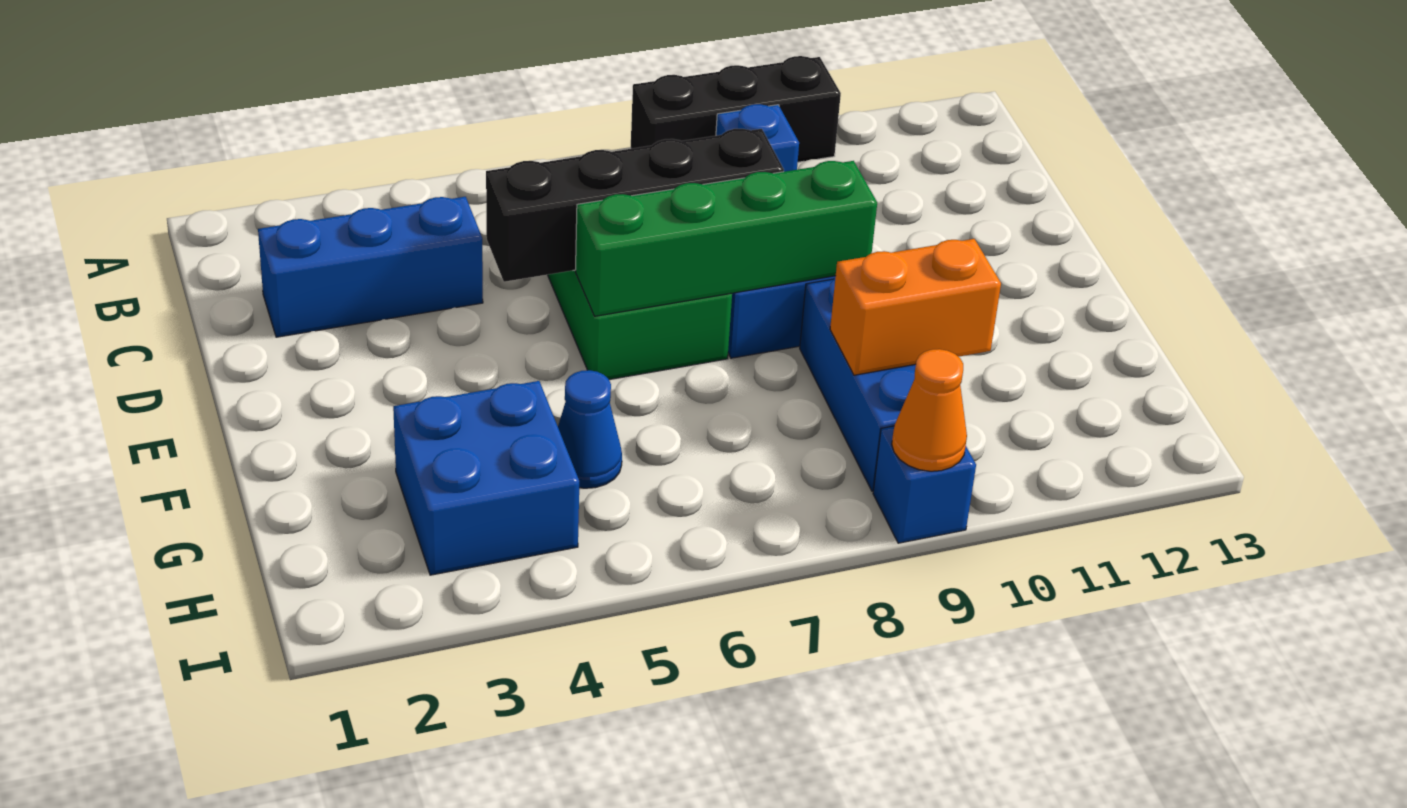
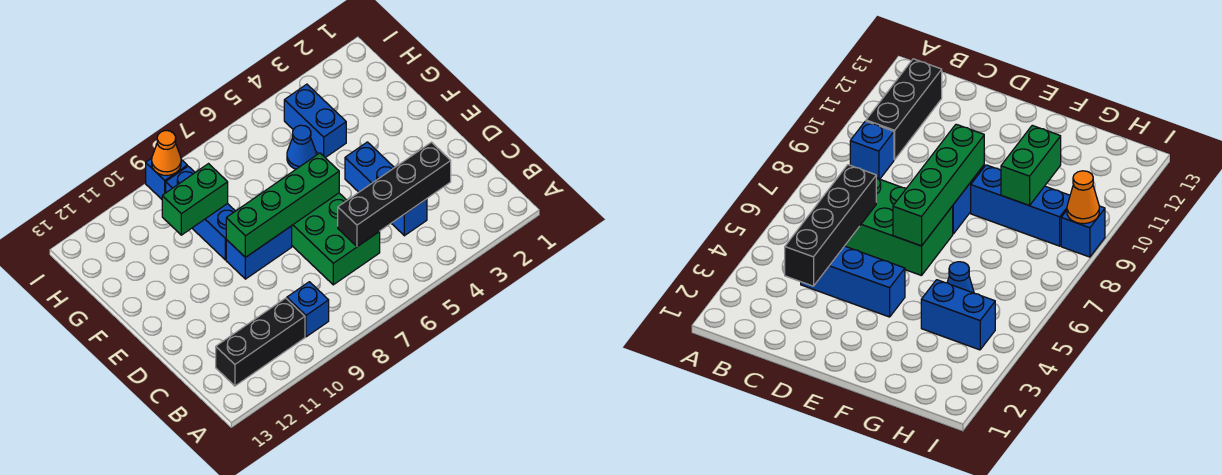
black 1x3 brick [631,56,841,162] -> black 1x3 brick moved to [216,298,305,386]
blue 1x3 brick [258,197,483,337] -> blue 1x3 brick turned to [345,142,427,236]
black 1x4 brick [486,129,784,282] -> black 1x4 brick moved to [338,142,451,247]
blue 2x2 brick [393,381,579,575] -> blue 1x2 brick [284,84,346,158]
orange 1x2 brick [830,239,1001,375] -> green 1x2 brick [162,164,228,235]

